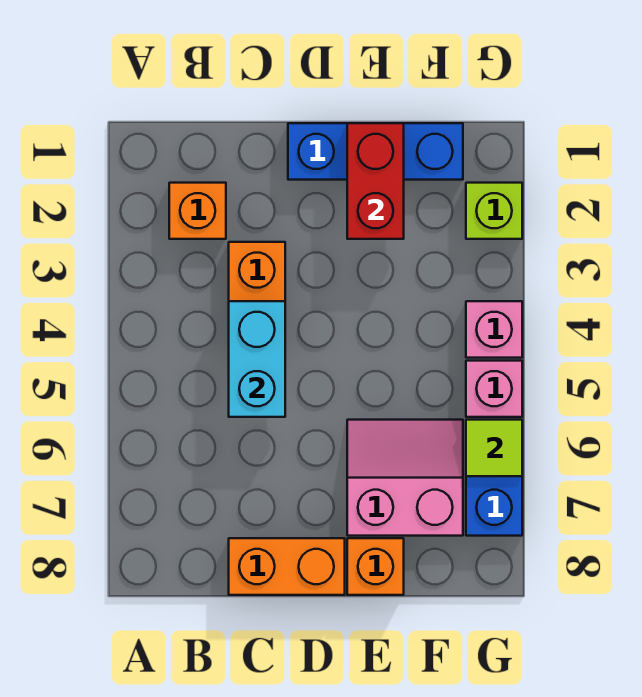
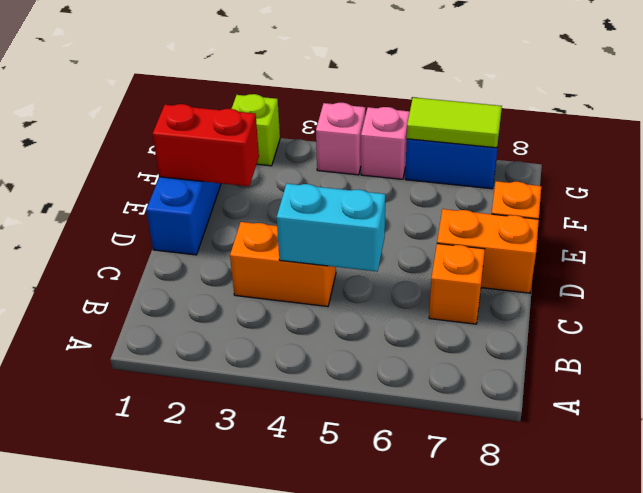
orange 1x1 brick [169,183,226,239] -> orange 1x1 brick moved to [429,244,485,324]
orange 1x2 brick [229,538,345,595] -> orange 1x2 brick turned to [437,209,539,293]
pink 2x2 slope [347,420,463,536] -> none
lime 1x1 tile [466,420,522,476] -> lime 1x2 tile [407,97,502,148]

